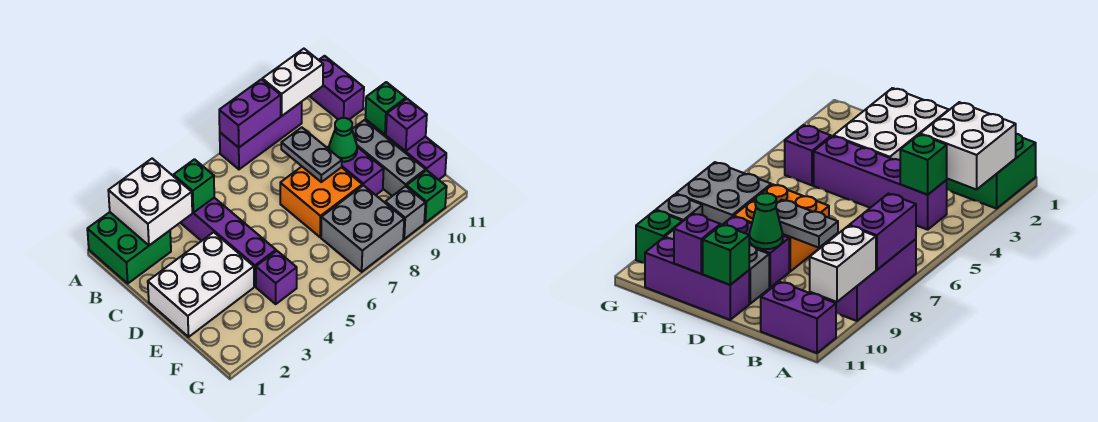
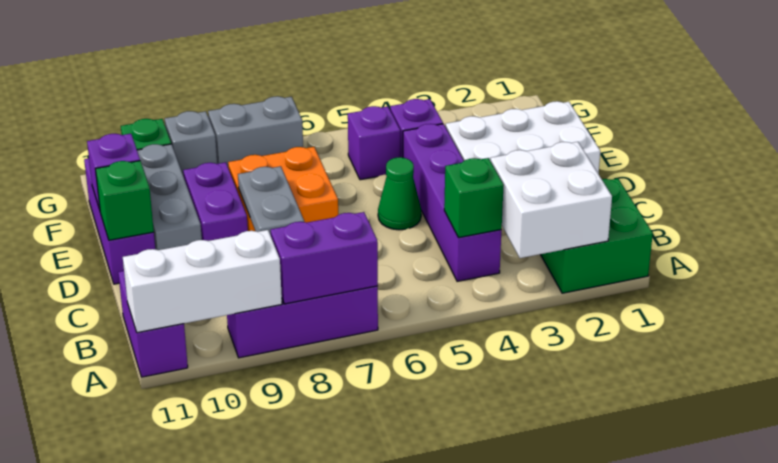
white 1x2 brick [262,49,323,116] -> white 1x3 brick [123,230,282,333]
green 1x1 cone [329,118,357,162] -> green 1x1 cone moved to [378,157,421,230]
none -> purple 1x1 brick [348,106,400,180]
grey 2x2 brick [321,185,404,272] -> grey 1x2 brick [208,96,303,166]

